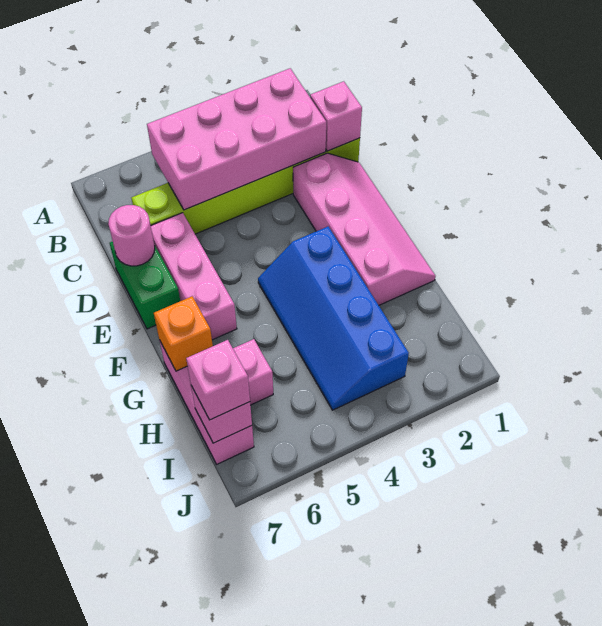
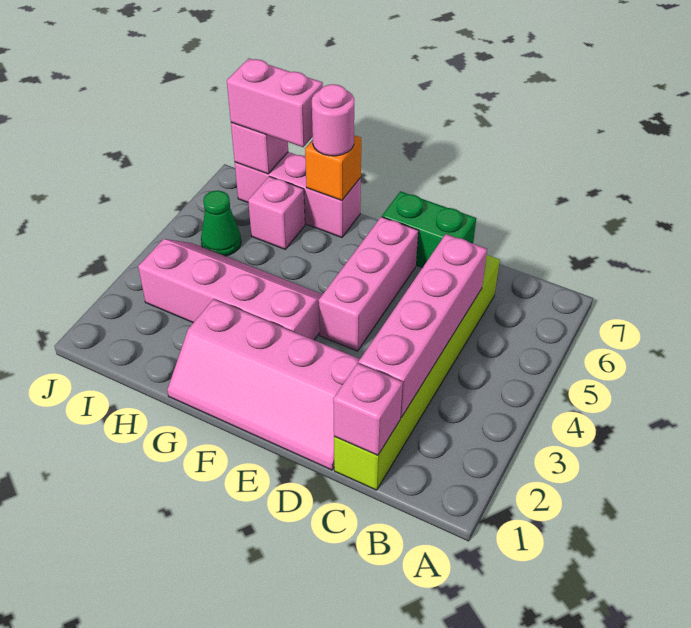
pink 2x4 brick [147,68,326,210] -> pink 1x4 brick [359,234,487,418]
pink 1x3 brick [151,213,237,340] -> pink 1x3 brick turned to [319,217,418,351]
pink 1x1 round brick [108,205,155,266] -> pink 1x1 round brick moved to [312,84,354,156]
blue 2x4 slope [258,227,409,410] -> pink 2x4 slope [138,239,322,340]
none -> green 1x1 cone [201,191,241,256]
pink 1x1 brick [186,340,250,420] -> pink 1x2 brick [227,59,323,147]

